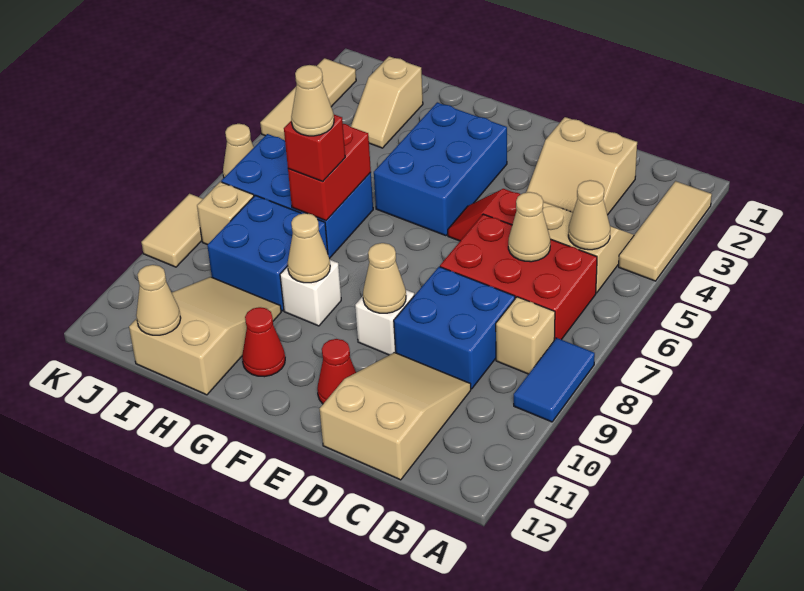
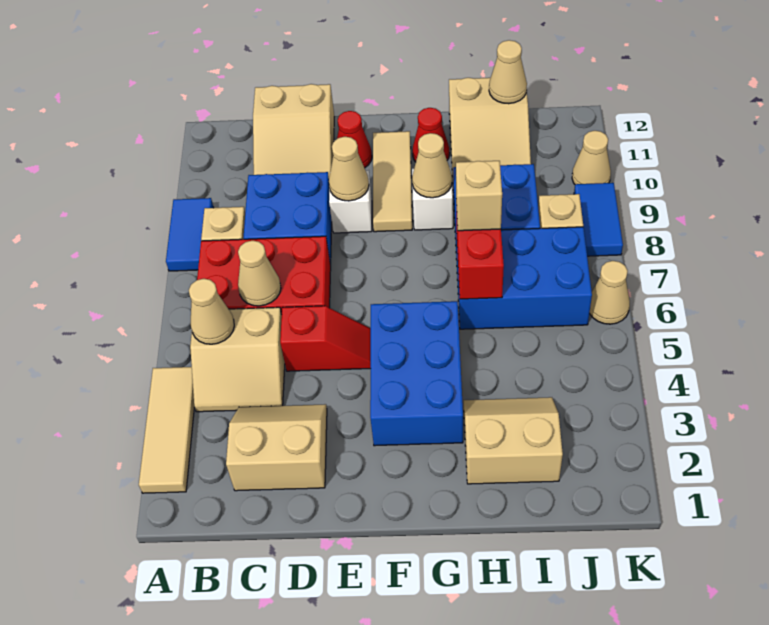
red 1x1 brick [284,115,345,181] -> tan 1x1 brick [456,161,502,231]
tan 1x1 cone [291,65,334,136] -> tan 1x1 cone moved to [572,131,611,184]
tan 1x2 slope [351,56,423,148] -> tan 2x2 slope [464,397,563,484]
tan 1x3 tile [260,58,356,140] -> tan 1x3 tile moved to [373,131,412,232]
tan 1x2 tile [141,194,203,267] -> blue 1x2 tile [574,183,623,256]

